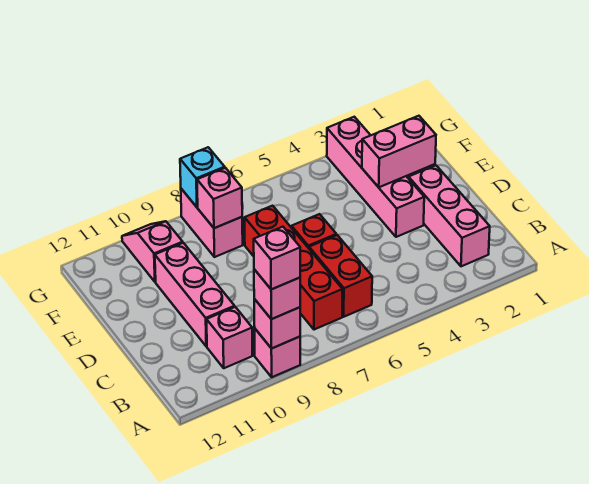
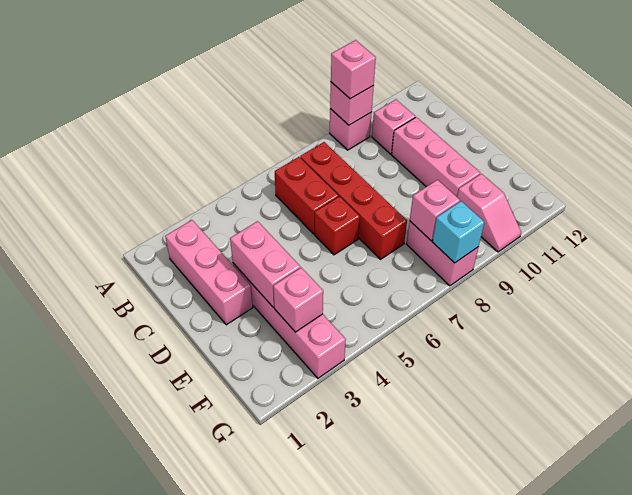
pink 1x1 brick [254,227,300,290] -> pink 1x1 brick moved to [273,268,323,332]
pink 1x2 brick [362,116,436,187] -> pink 1x2 brick turned to [230,221,300,308]

